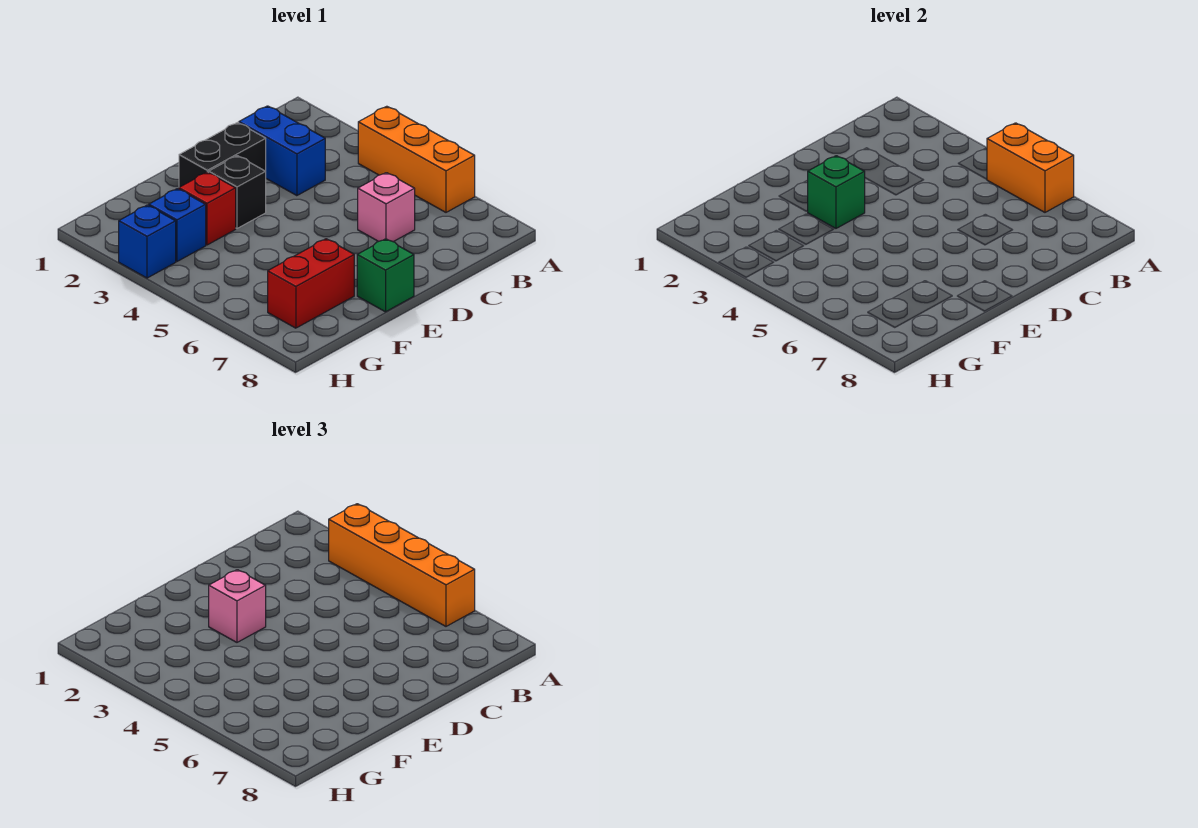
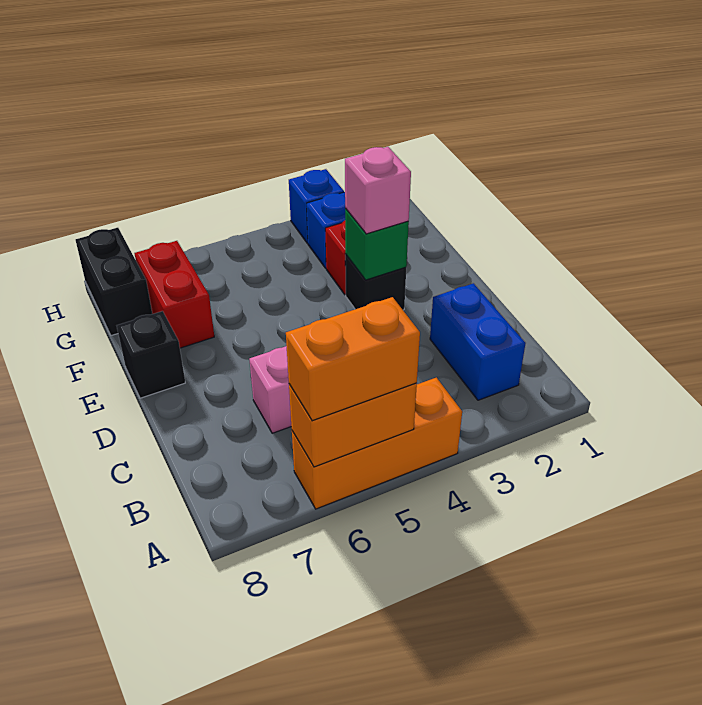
orange 1x4 brick [329,504,475,626] -> orange 1x2 brick [286,297,420,421]
blue 1x2 brick [239,106,325,196] -> blue 1x2 brick turned to [430,283,526,400]
black 1x2 brick [179,123,266,187] -> black 1x2 brick moved to [76,228,152,336]
green 1x1 brick [357,239,414,312] -> black 1x1 brick [117,311,185,398]

